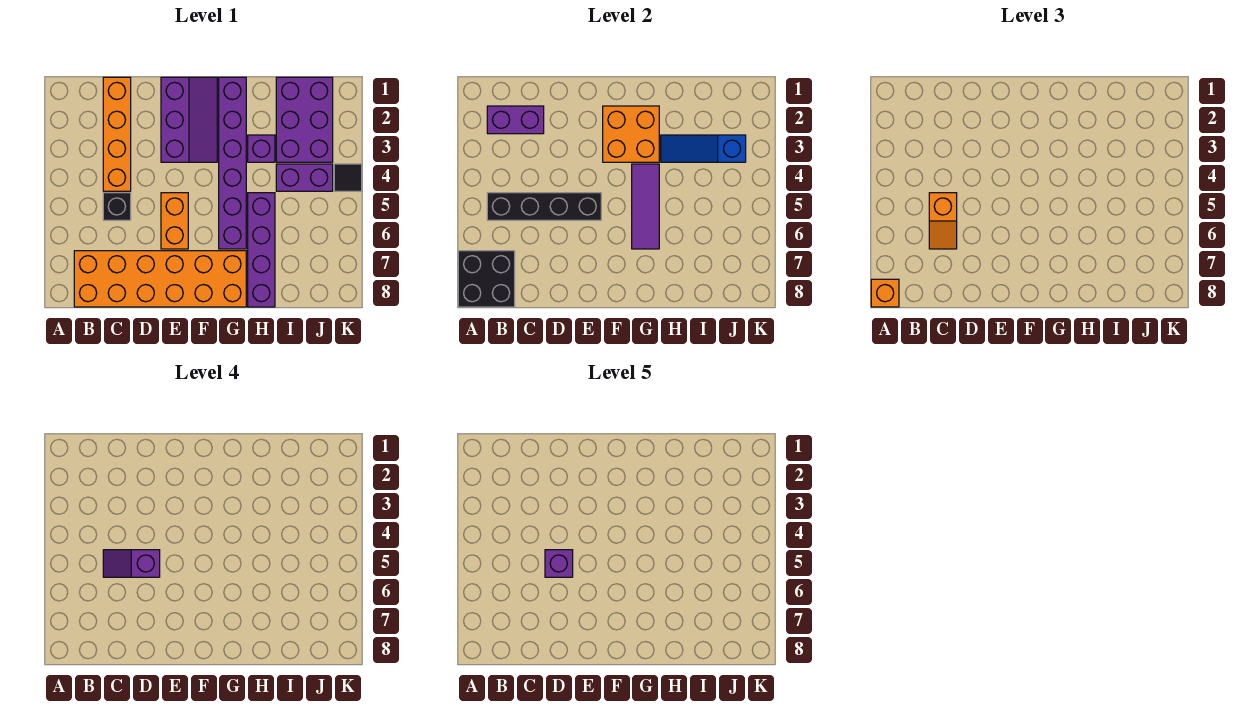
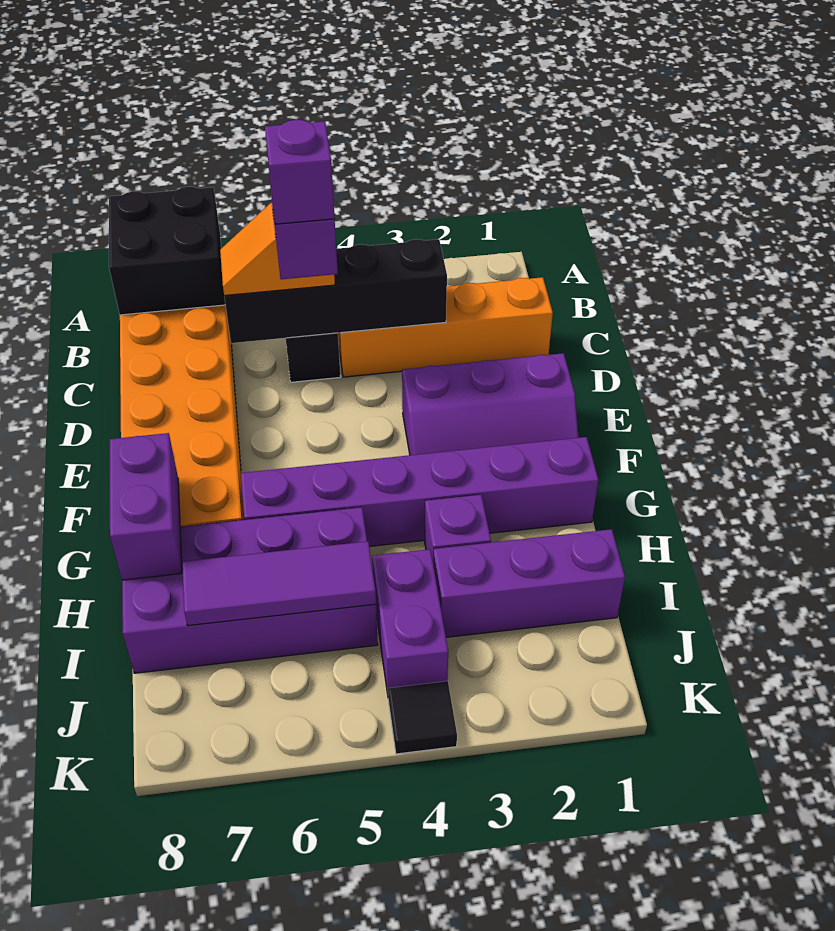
orange 1x1 brick [871,279,899,307] -> none
purple 1x2 brick [487,106,544,134] -> purple 1x2 brick moved to [110,433,182,580]
black 1x4 brick [487,193,601,220] -> black 1x4 brick turned to [224,239,447,343]
orange 1x2 brick [161,193,188,249] -> none
orange 2x2 brick [603,106,659,162] -> none
purple 1x3 tile [632,164,659,249] -> purple 1x3 tile moved to [182,541,376,626]
blue 1x3 slope [661,135,746,162] -> none
purple 1x4 brick [248,193,275,307] -> purple 2x4 brick [122,507,378,673]
purple 2x3 brick [276,77,333,162] -> purple 1x3 brick [433,529,625,637]

